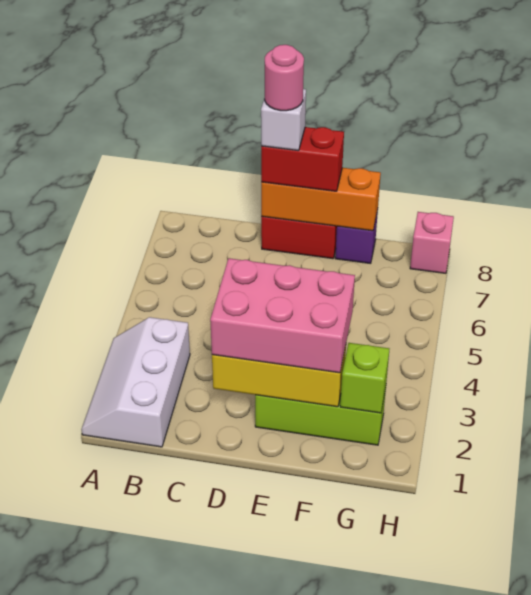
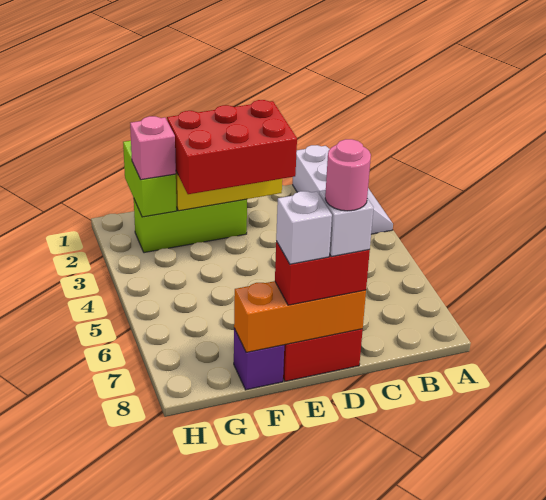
pink 2x3 brick [210,258,355,373] -> red 2x3 brick [167,100,297,194]
none -> white 1x1 brick [276,191,332,264]
lime 1x1 brick [340,343,389,413] -> lime 1x2 brick [123,141,177,217]
pink 1x1 brick [410,212,454,273] -> pink 1x1 brick moved to [130,116,176,180]

